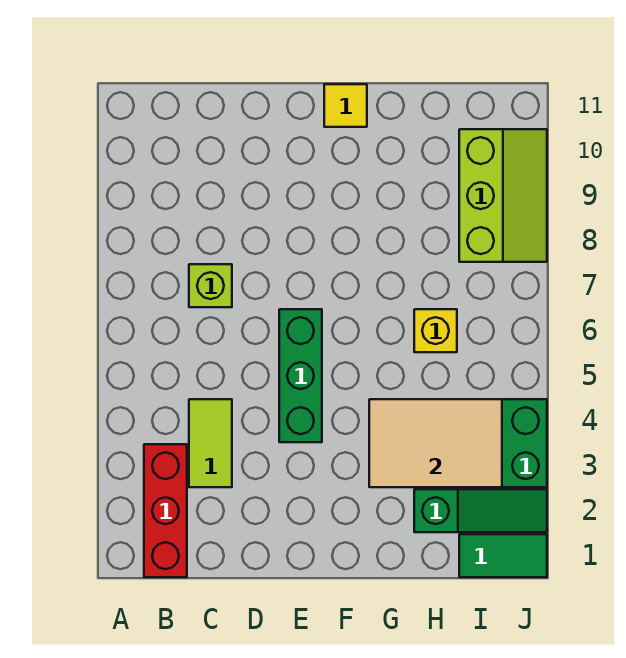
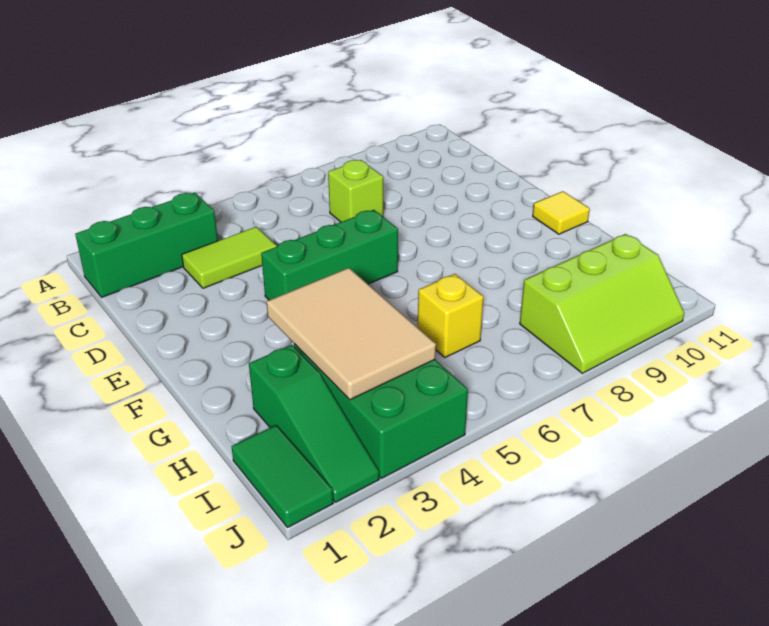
red 1x3 brick [144,444,187,577] -> green 1x3 brick [75,193,218,297]

